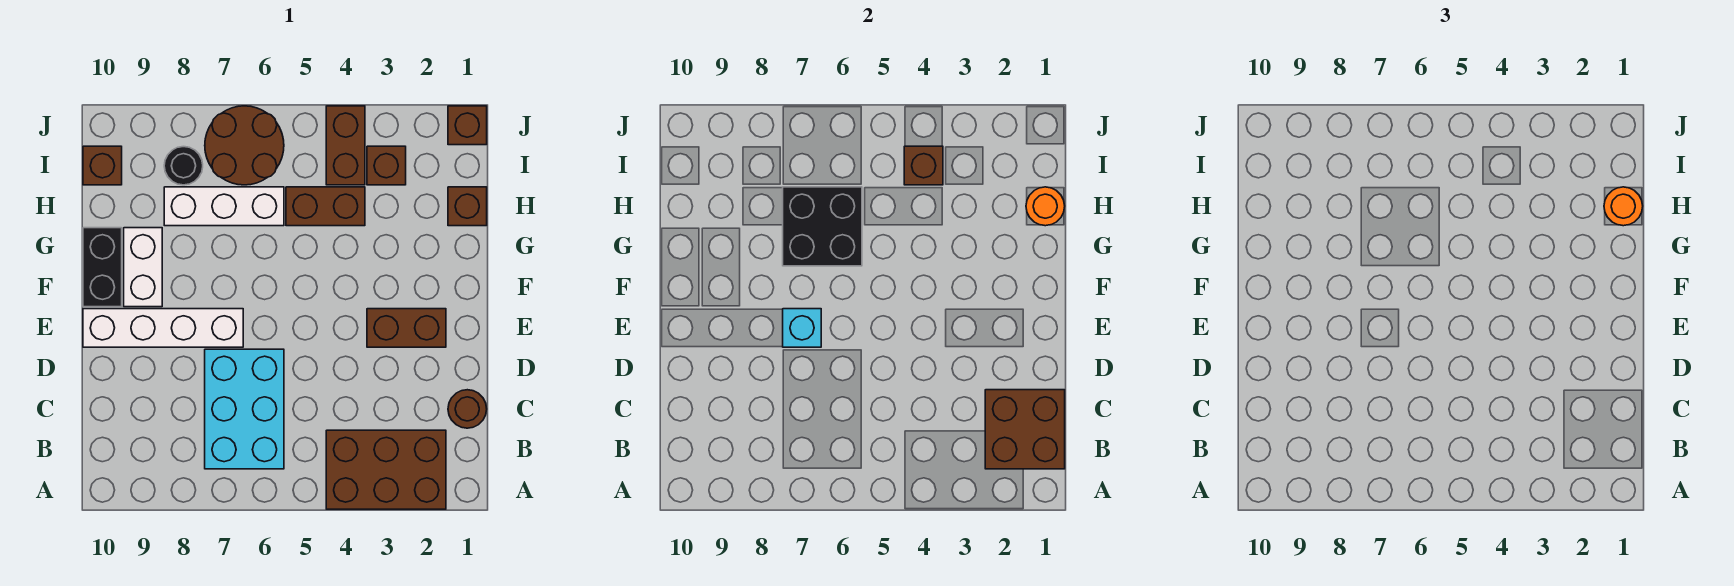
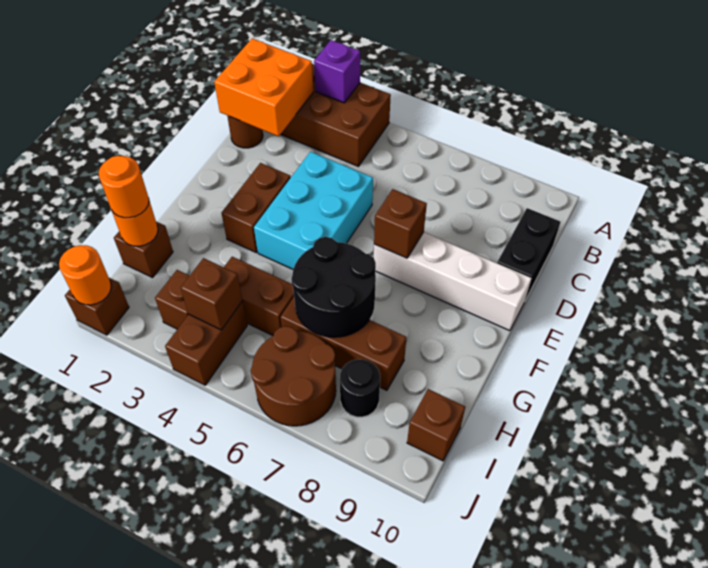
none -> purple 1x1 brick [314,40,360,103]
brown 2x2 brick [985,390,1065,469] -> orange 2x2 brick [214,38,313,136]
cyan 2x3 brick [205,349,284,469] -> cyan 2x3 brick moved to [254,152,373,269]
brown 1x2 brick [367,309,446,347] -> brown 1x2 brick turned to [222,163,291,252]
cyan 1x1 brick [783,309,821,347] -> brown 1x1 brick [374,189,427,258]
white 1x2 brick [124,228,162,307] -> none
black 1x2 brick [83,228,122,307] -> black 1x2 brick moved to [497,208,560,300]
black 2x2 brick [783,187,862,266] -> black 2x2 round brick [291,237,376,337]
white 1x3 brick [164,187,284,226] -> brown 1x3 brick [280,297,407,390]
none -> orange 1x1 round brick [59,245,111,305]

